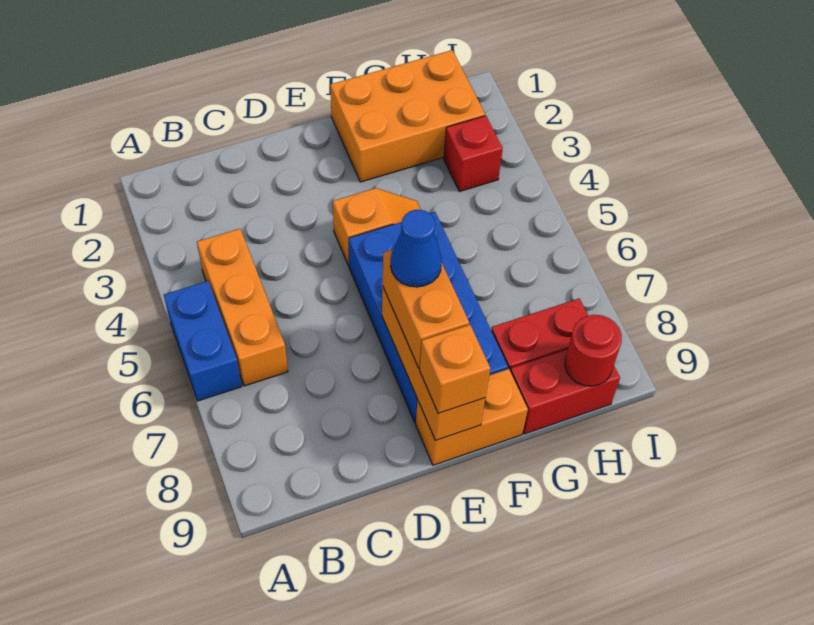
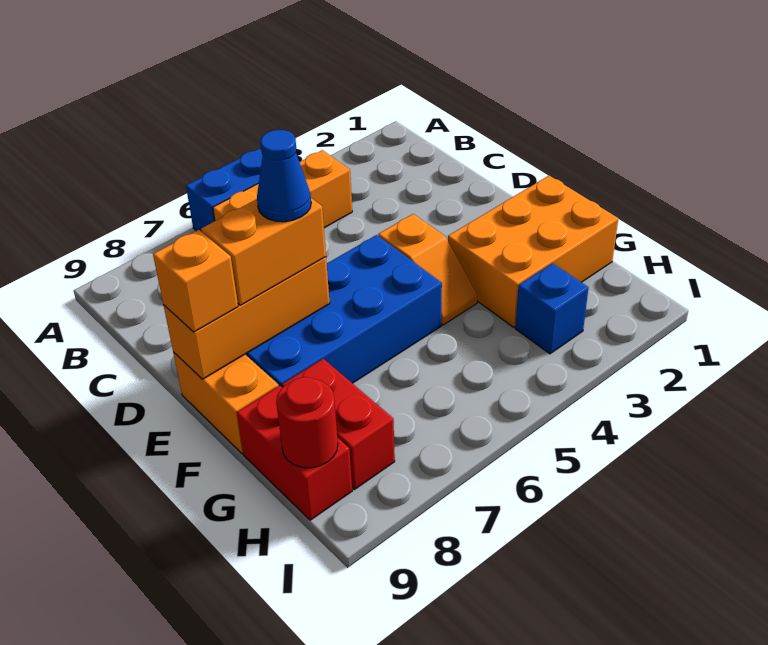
orange 2x3 brick [330,50,485,182] -> orange 2x3 brick turned to [448,176,618,327]
red 1x1 brick [444,116,503,192] -> blue 1x1 brick [515,263,588,354]

